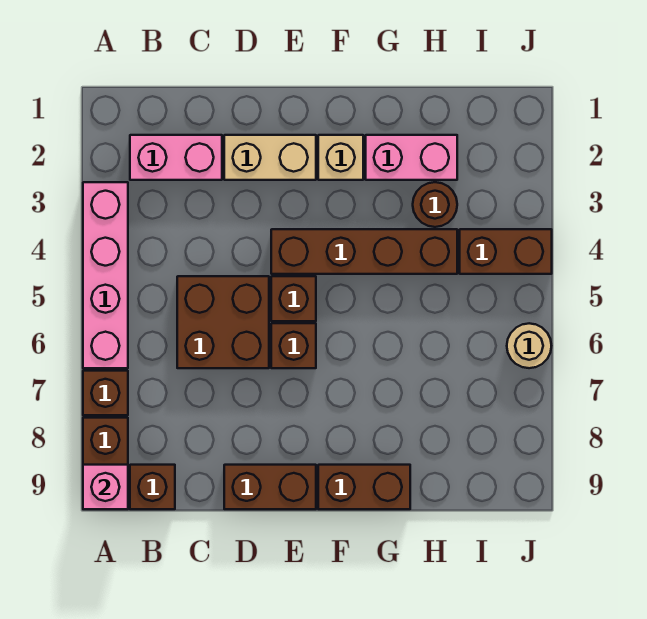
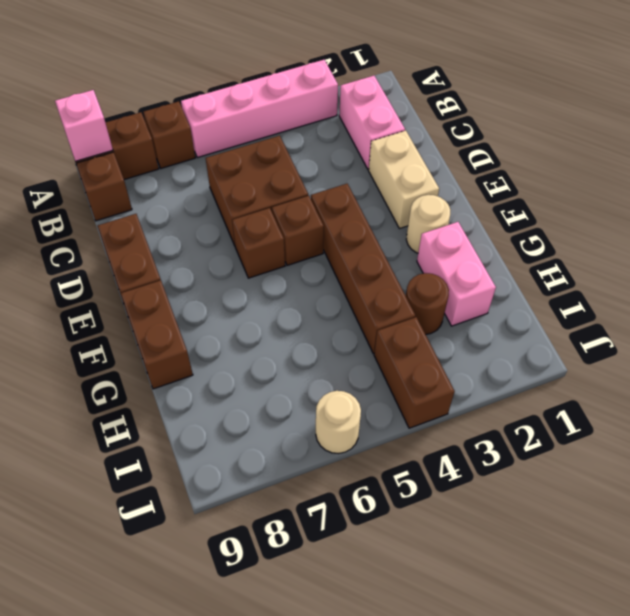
tan 1x1 brick [318,135,363,180] -> tan 1x1 round brick [406,195,450,253]

